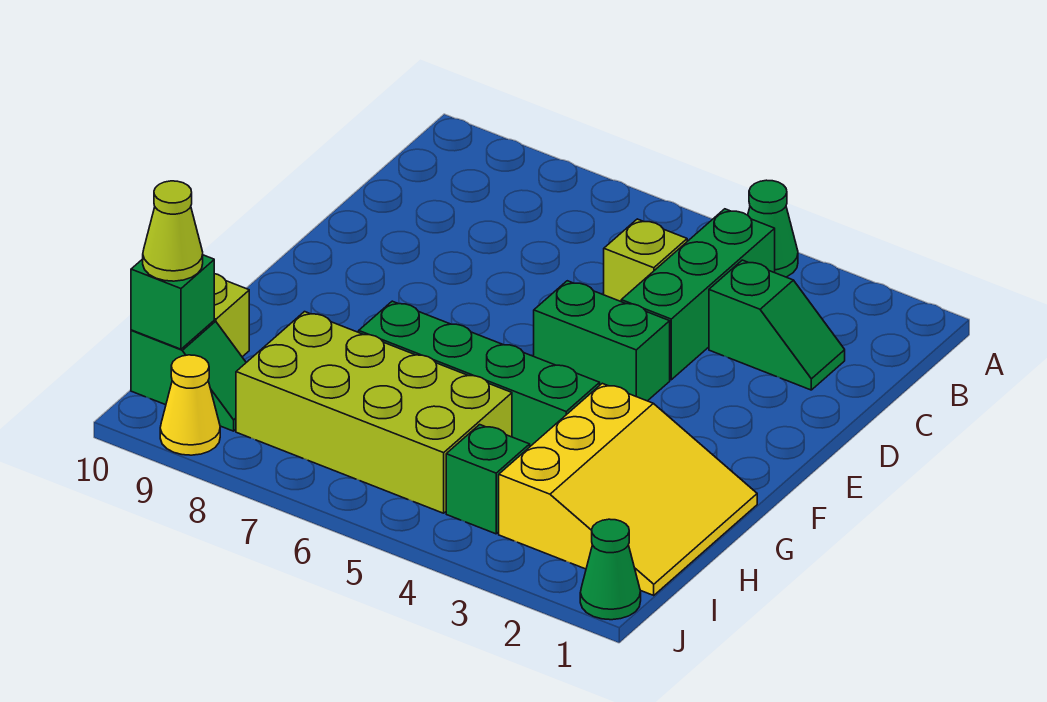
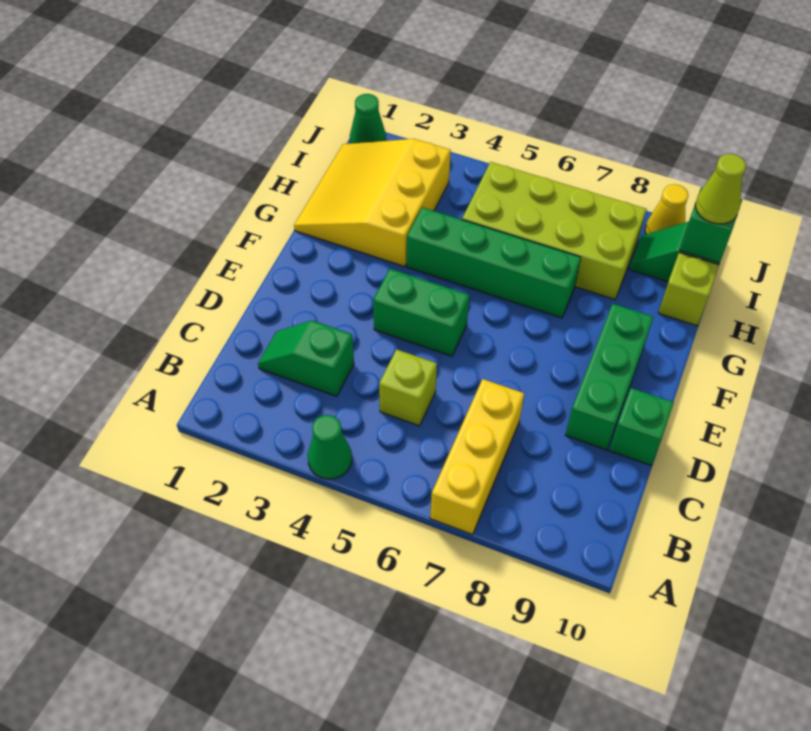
none -> yellow 1x3 brick [430,379,524,535]
green 1x3 brick [621,209,775,380] -> green 1x3 brick moved to [566,304,653,450]
green 1x1 brick [446,425,530,534] -> green 1x1 brick moved to [609,388,674,465]

